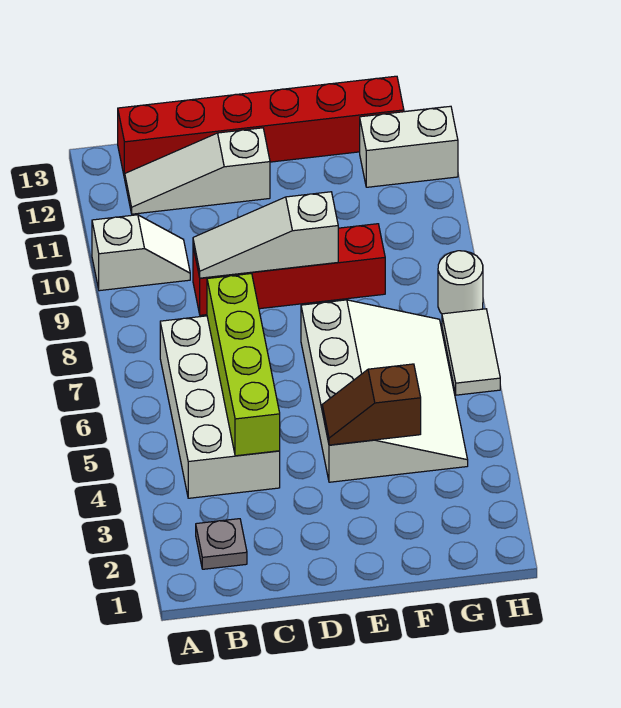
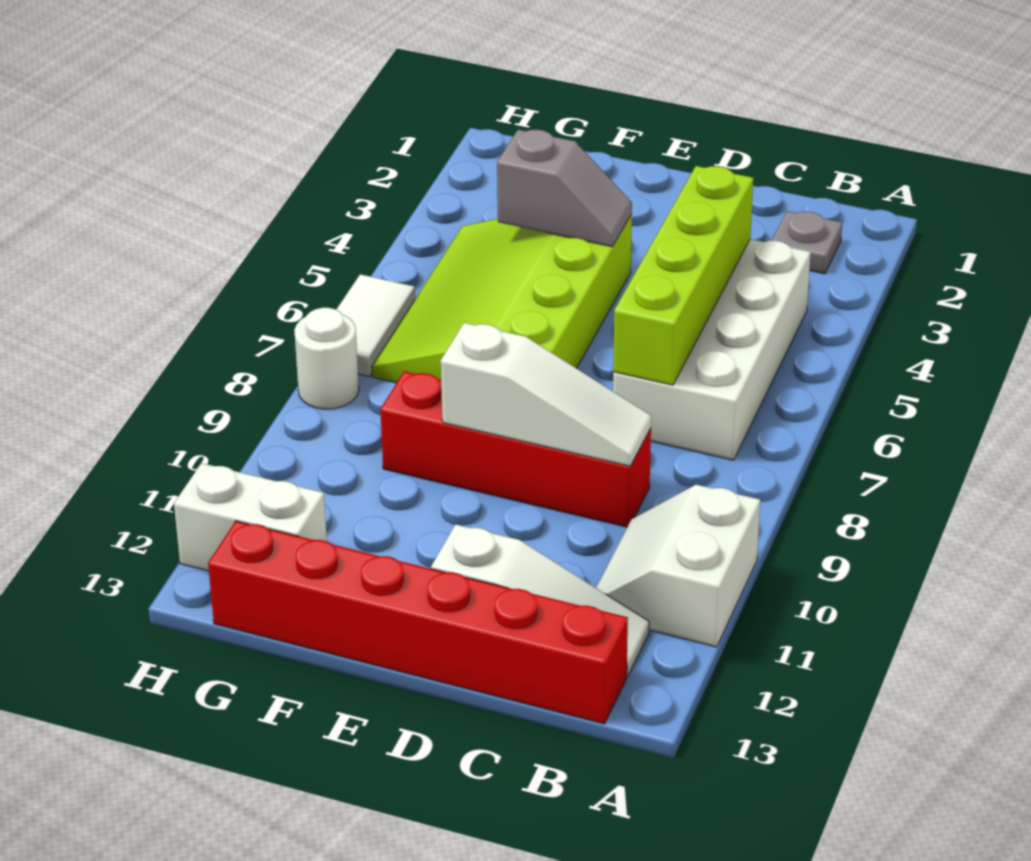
white 1x2 slope [92,215,190,291] -> white 2x2 slope [596,485,760,647]
white 3x4 slope [301,300,468,482] -> lime 3x4 slope [372,214,632,383]
brown 1x2 slope [322,364,421,445] -> grey 1x2 slope [497,130,632,247]

